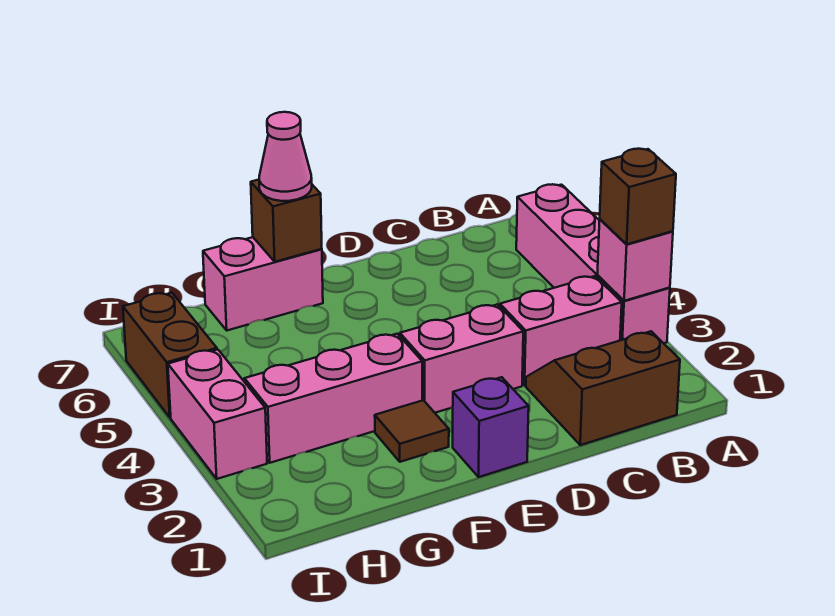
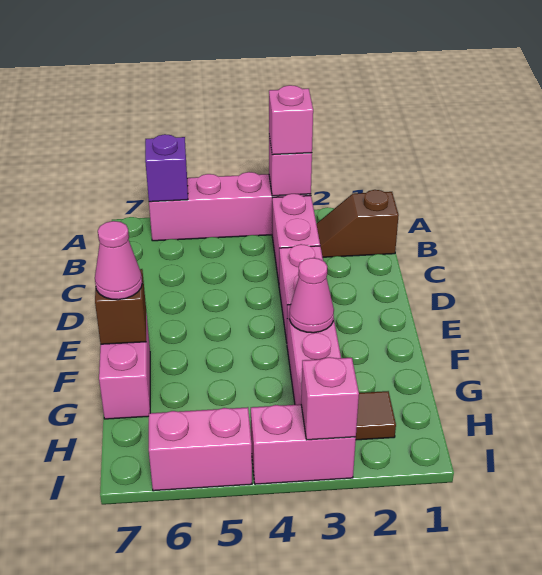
brown 1x1 brick [600,149,676,244] -> pink 1x1 brick [269,85,313,155]
brown 2x2 slope [526,331,680,445] -> brown 1x2 slope [316,190,399,257]
purple 1x1 brick [453,377,529,477] -> purple 1x1 brick moved to [145,134,188,202]
brown 1x1 tile [375,400,449,462] -> brown 1x1 tile moved to [356,391,396,440]
none -> pink 1x1 cone [289,258,334,333]
none -> pink 1x1 brick [301,357,359,440]
brown 1x2 brick [123,293,217,418] -> pink 1x2 brick [149,407,252,491]

